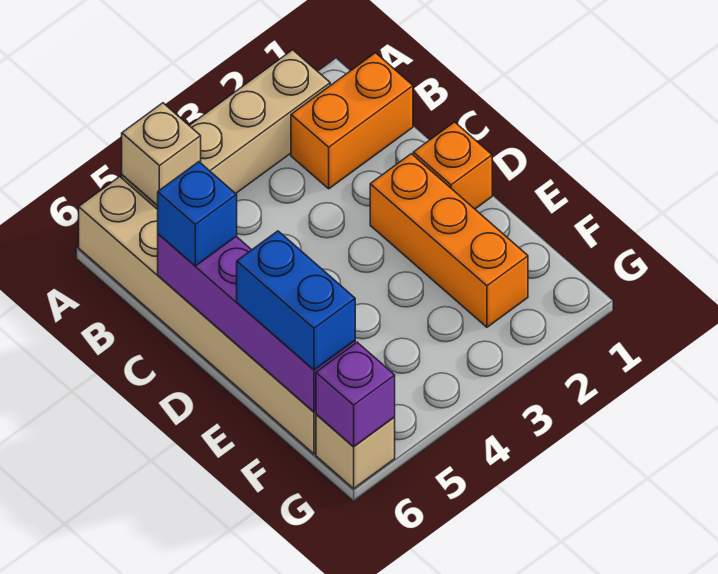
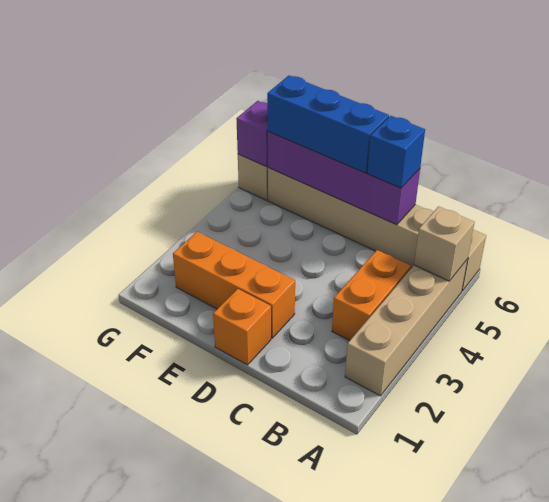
orange 1x2 brick [291,53,413,189] -> orange 1x2 brick moved to [332,250,411,341]
blue 1x2 brick [237,231,355,370] -> blue 1x3 brick [267,75,389,173]

